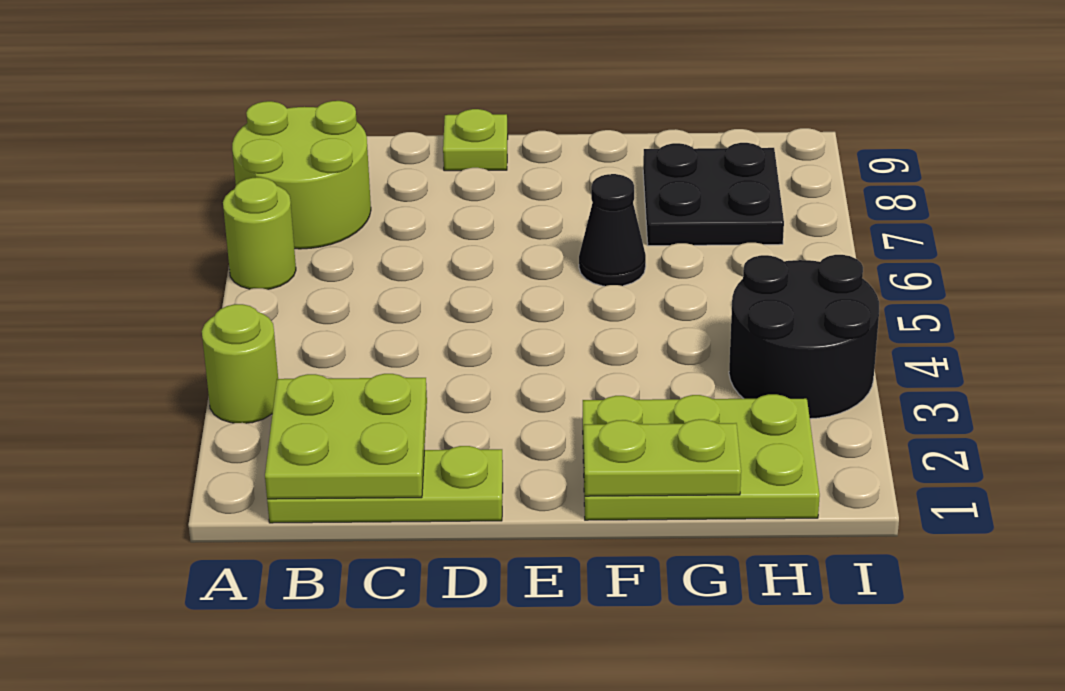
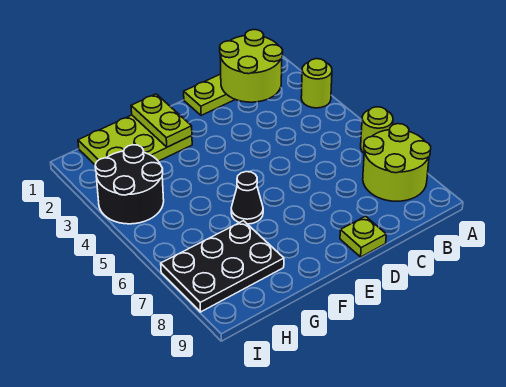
lime 2x2 plate [265,374,427,499] -> lime 2x2 round brick [220,30,283,102]
lime 1x2 plate [584,419,741,496] -> lime 1x2 plate turned to [131,94,192,147]
black 2x2 plate [643,143,784,246] -> black 2x3 plate [161,221,284,312]

